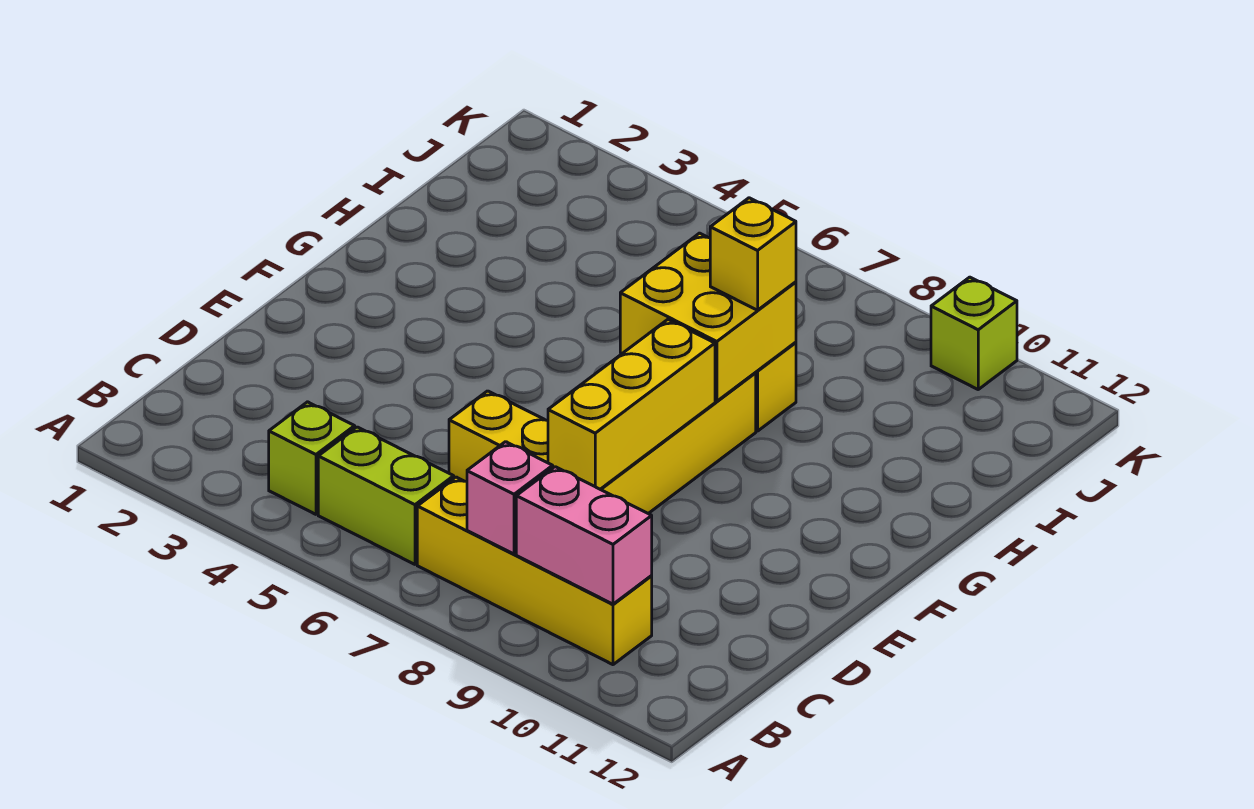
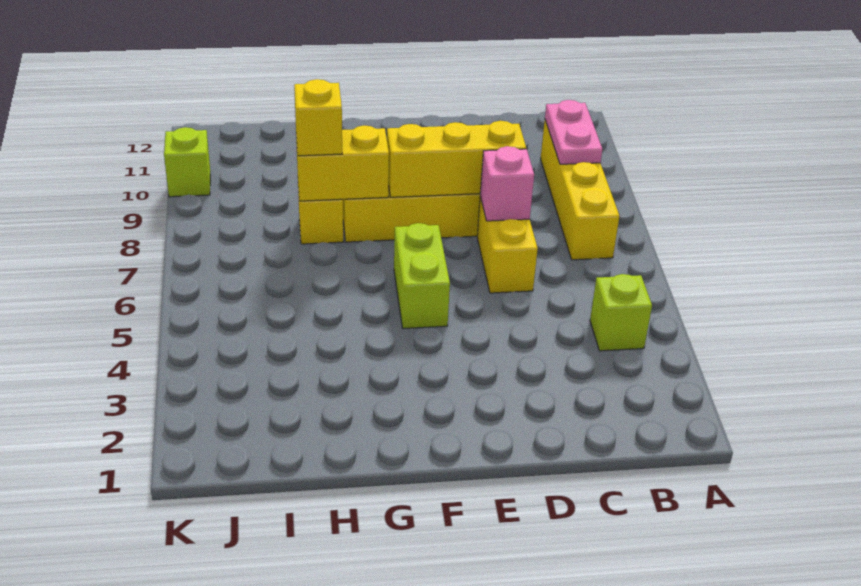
lime 1x2 brick [318,427,454,564] -> lime 1x2 brick moved to [394,223,450,329]
pink 1x1 brick [467,442,553,554] -> pink 1x1 brick moved to [480,146,534,221]
pink 1x2 brick [516,467,652,604] -> pink 1x2 plate [545,100,602,164]
yellow 2x2 brick [620,233,796,401] -> yellow 1x2 brick [296,125,389,201]

